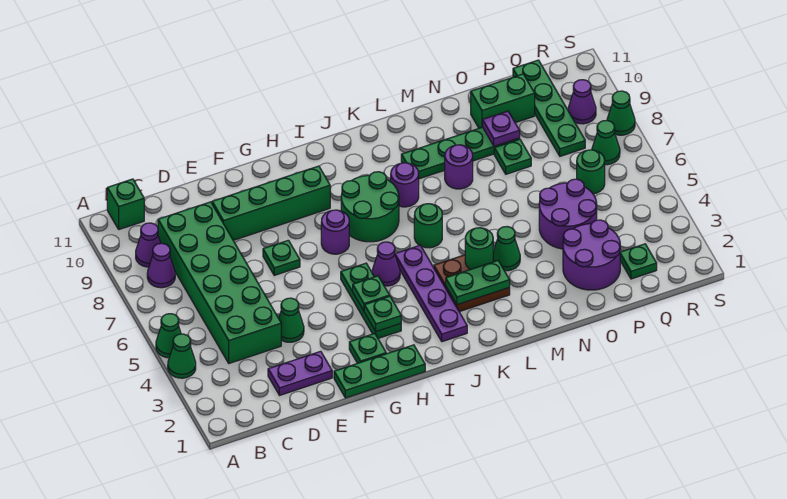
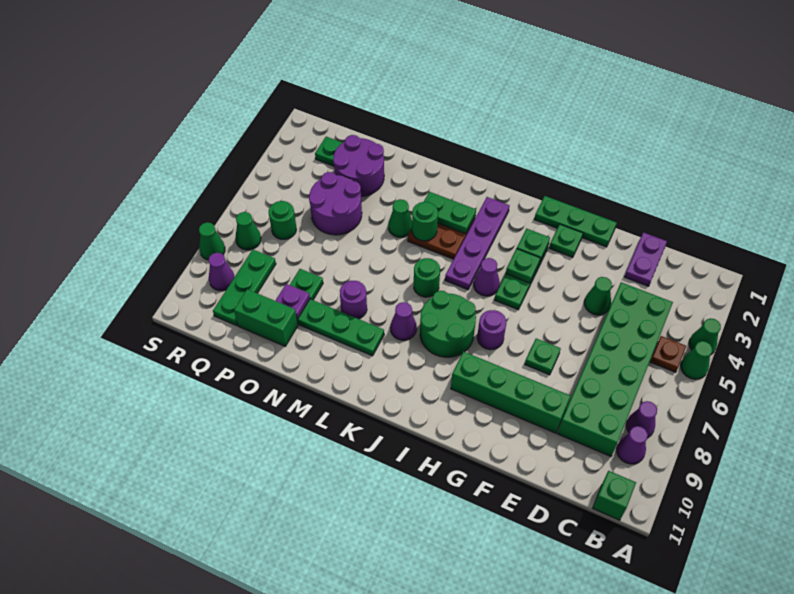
none -> brown 1x1 plate [650,336,686,372]
purple 1x2 plate [268,351,332,396] -> purple 1x2 plate turned to [625,232,667,286]
purple 1x1 round brick [391,163,419,207] -> purple 1x1 cone [390,302,417,340]
green 1x4 plate [513,60,585,156] -> green 1x3 plate [213,250,276,326]

